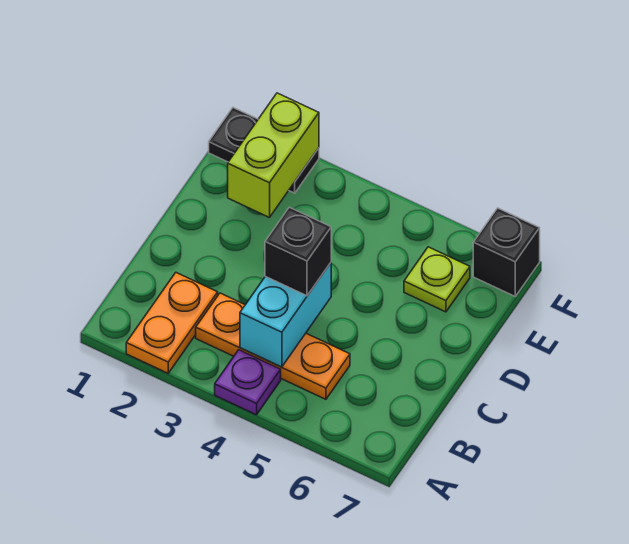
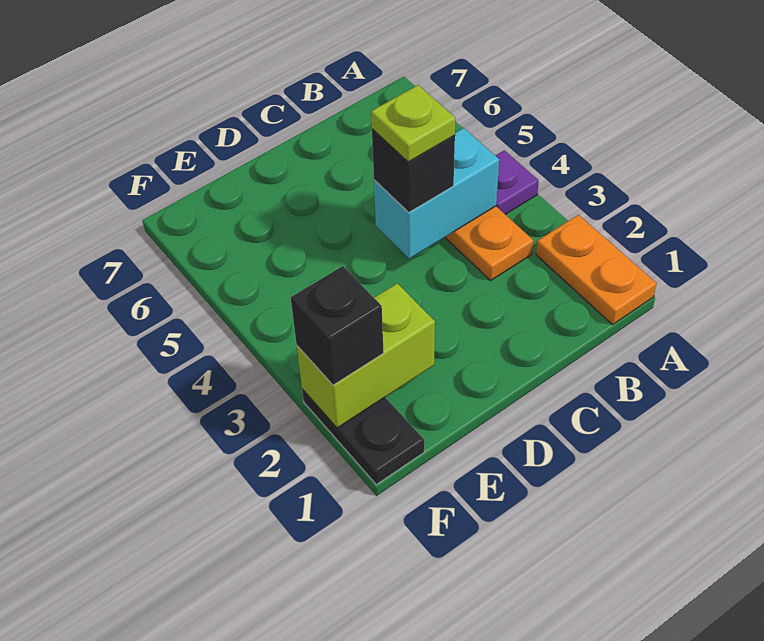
orange 1x2 plate [126,273,218,373] -> orange 1x2 plate turned to [536,215,657,324]
lime 1x1 plate [404,247,470,312] -> lime 1x1 plate moved to [371,85,455,162]
black 1x1 brick [473,208,540,296] -> black 1x1 brick moved to [291,266,384,385]

